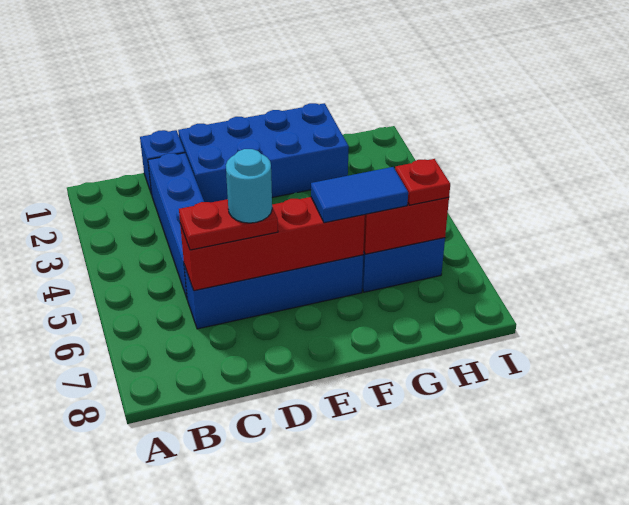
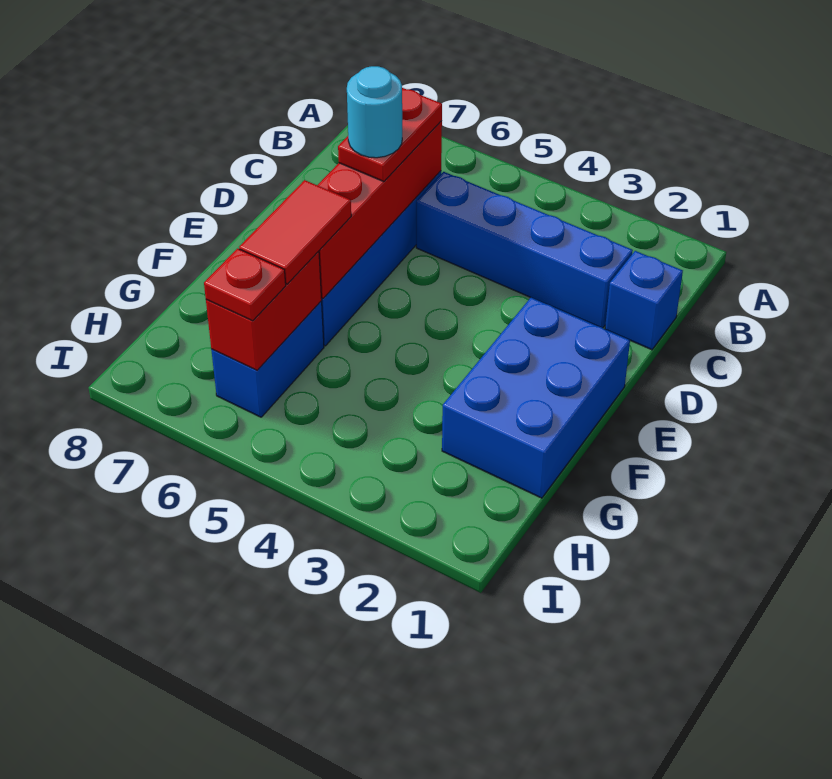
blue 2x4 brick [178,103,349,202] -> blue 2x3 brick [442,298,630,498]
blue 1x2 tile [311,167,408,223] -> red 1x2 tile [239,180,351,284]

